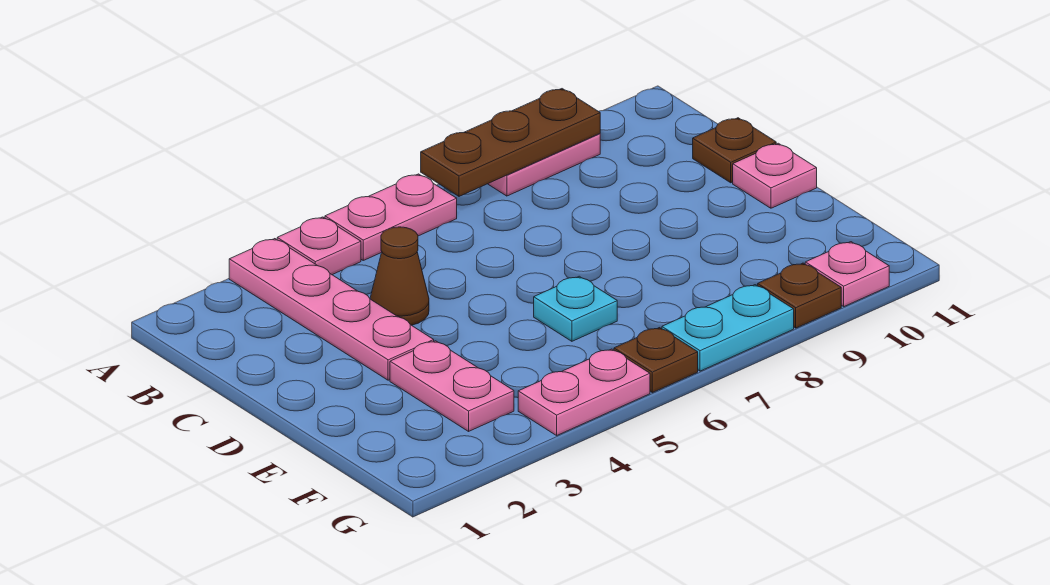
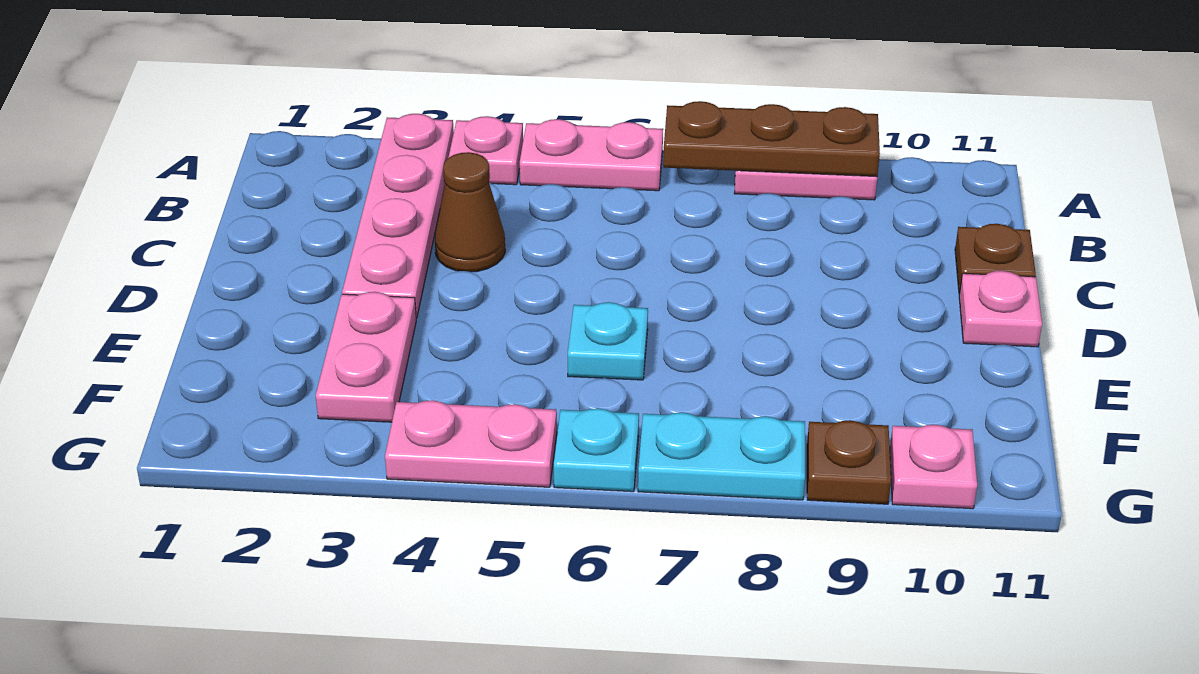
brown 1x1 plate [614,328,698,393] -> cyan 1x1 plate [554,408,639,492]

